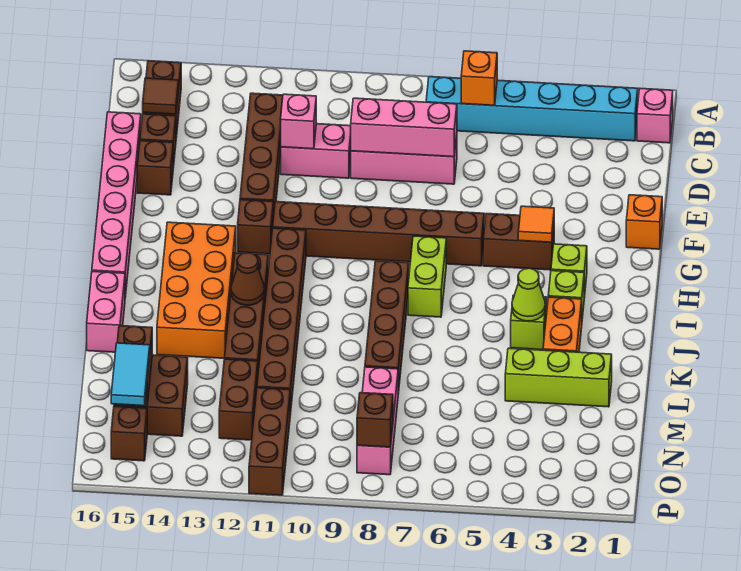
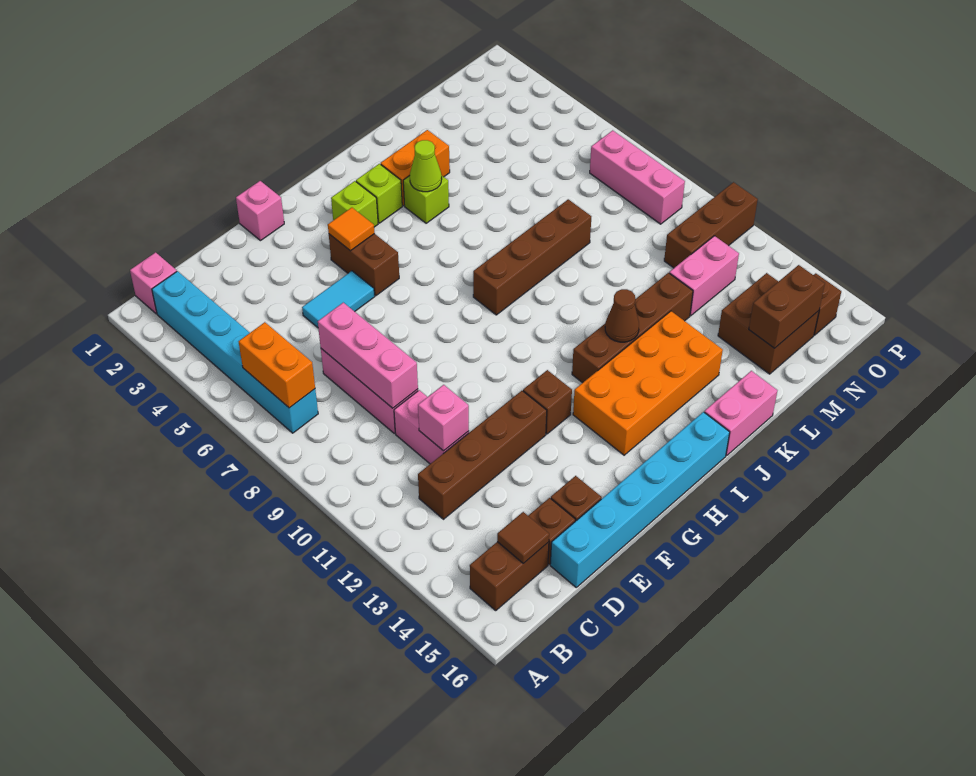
orange 1x1 brick [461,51,497,105] -> orange 1x2 brick [239,322,315,408]
pink 1x6 brick [92,112,141,297] -> cyan 1x6 brick [550,412,730,587]
orange 1x1 brick [626,195,662,249] -> pink 1x1 brick [236,181,284,241]
brown 1x6 brick [273,202,484,266] -> none
lime 1x2 brick [408,236,446,317] -> none
brown 1x6 brick [257,228,306,415] -> none
lime 1x3 brick [505,348,612,407] -> none
pink 1x3 brick [357,367,398,475] -> pink 1x3 brick turned to [590,130,685,224]
brown 1x2 brick [219,359,258,440] -> pink 1x2 brick [669,236,739,316]
cyan 1x2 tile [111,343,150,406] -> cyan 1x2 tile moved to [302,271,375,328]
brown 1x1 brick [357,393,393,447] -> none

